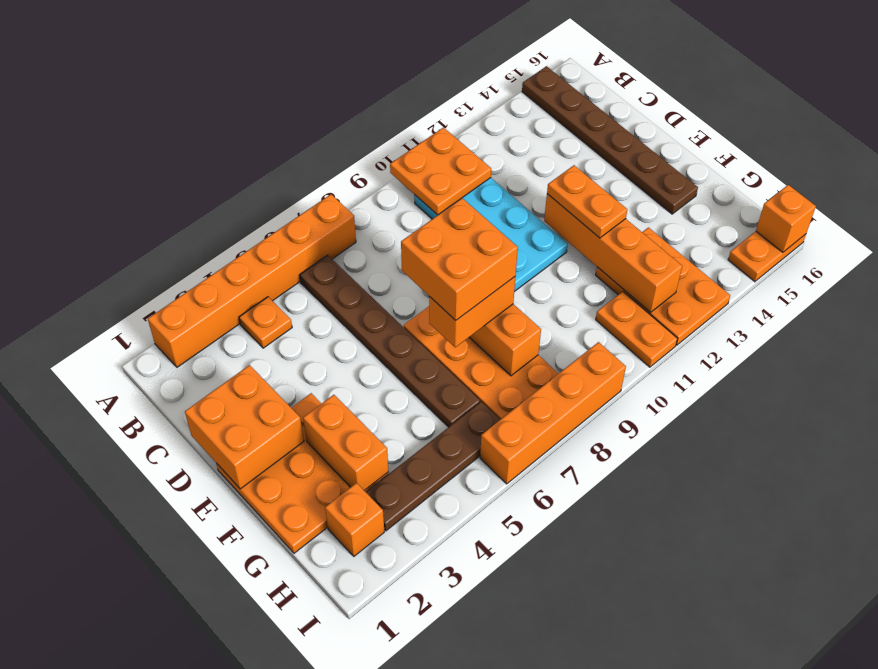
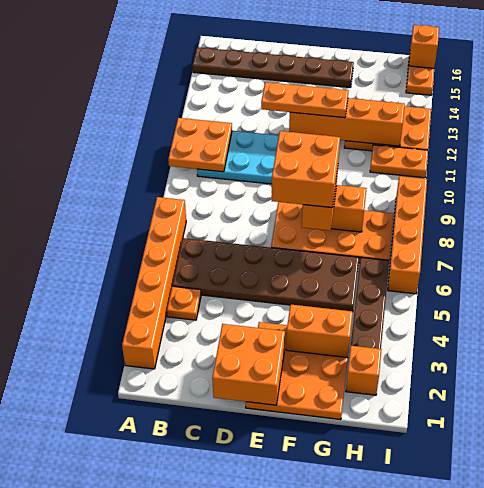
brown 1x6 plate [300,255,480,427] -> brown 2x6 plate [172,238,359,311]
orange 1x2 plate [547,165,627,238] -> orange 1x3 plate [261,82,349,118]

